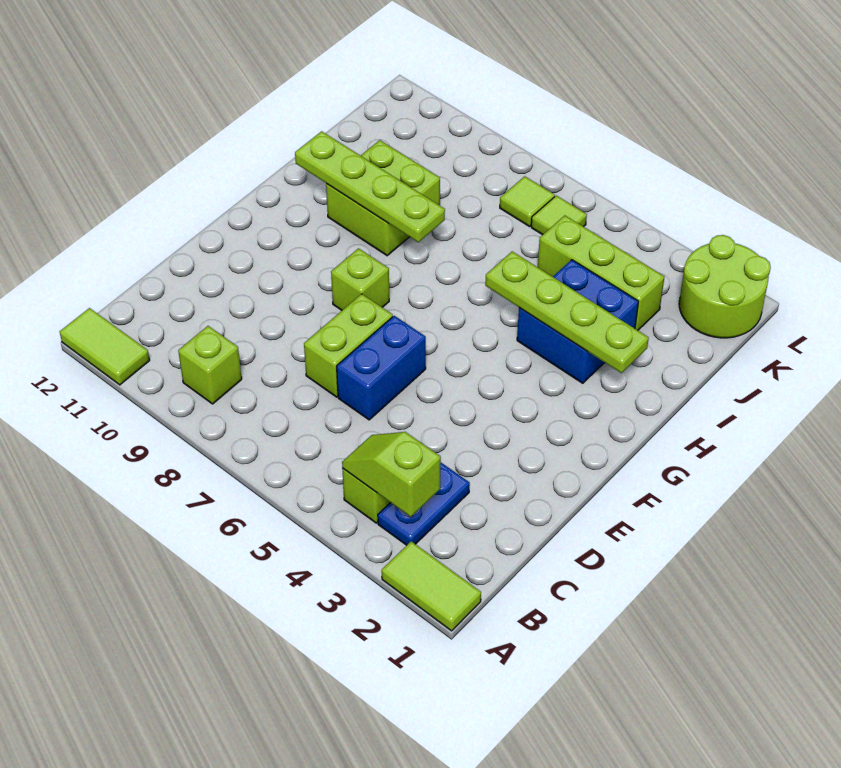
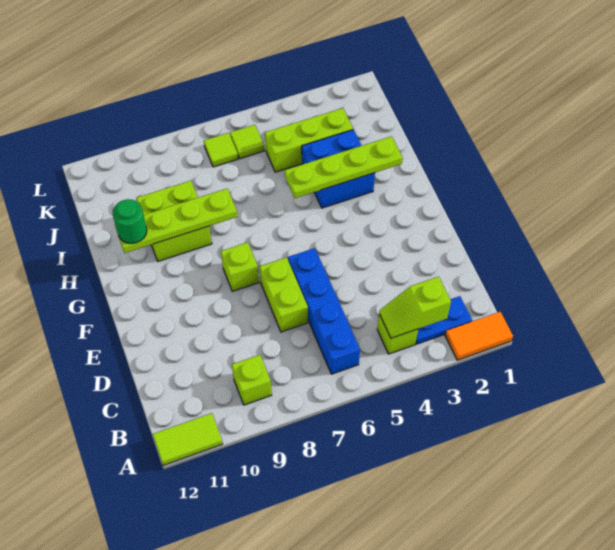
lime 1x2 tile [382,541,481,631] -> orange 1x2 tile [445,312,513,360]
blue 1x2 plate [378,463,470,545] -> blue 1x2 plate turned to [416,296,472,344]
blue 1x2 brick [337,316,426,420] -> blue 1x4 brick [288,248,360,374]
none -> green 1x1 round brick [113,199,147,243]
lime 2x2 round brick [679,235,771,338] -> none

